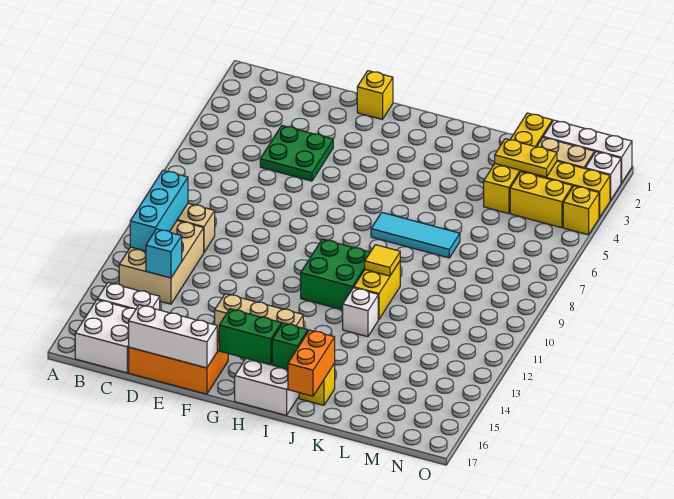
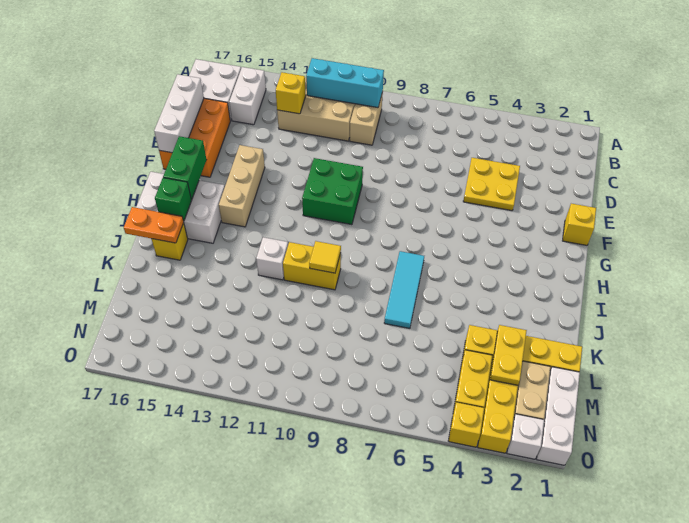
cyan 1x1 brick [146,229,182,278] -> yellow 1x1 brick [276,72,306,114]
green 2x2 plate [260,126,333,181] -> yellow 2x2 plate [463,158,520,211]
green 2x2 brick [301,239,370,310] -> green 2x2 brick moved to [302,158,363,225]
orange 1x2 brick [288,330,335,396] -> orange 1x2 plate [124,207,184,243]

